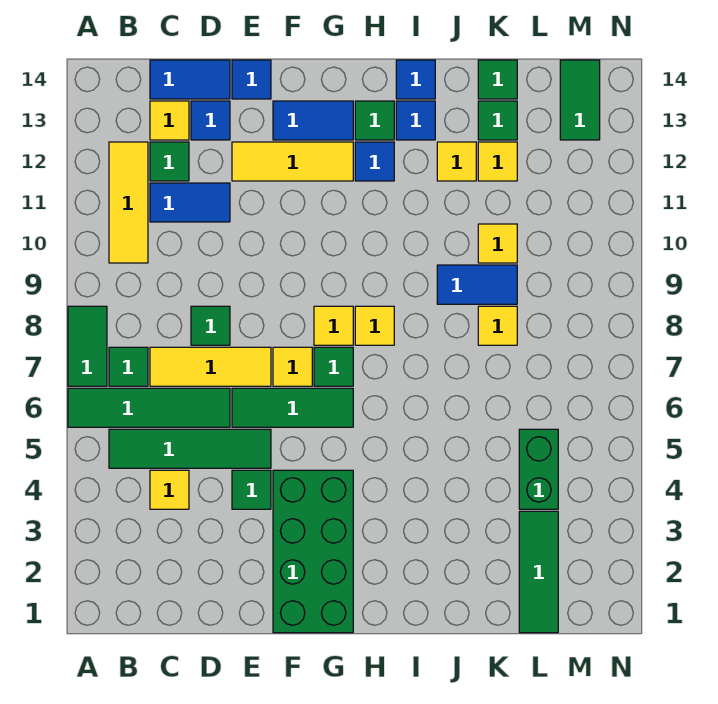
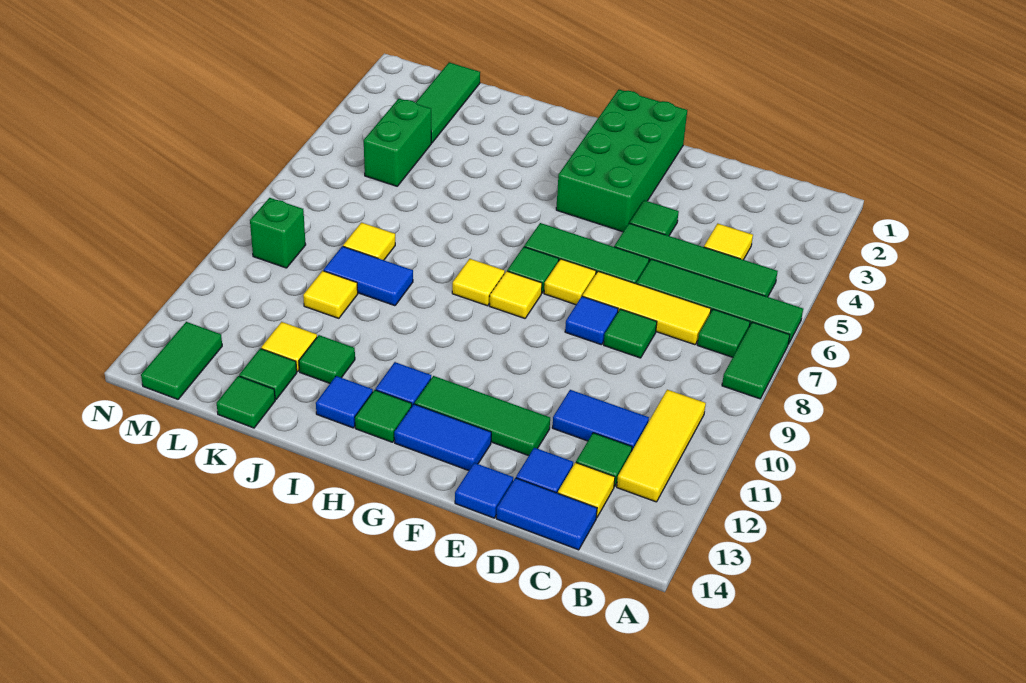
yellow 1x3 tile [232,142,353,181] -> green 1x3 tile [415,376,550,456]
blue 1x1 tile [396,60,435,99] -> blue 1x1 tile moved to [565,296,618,345]
yellow 1x1 tile [437,142,476,181] -> green 1x1 tile [299,335,355,383]
none -> green 1x1 brick [250,198,306,268]

